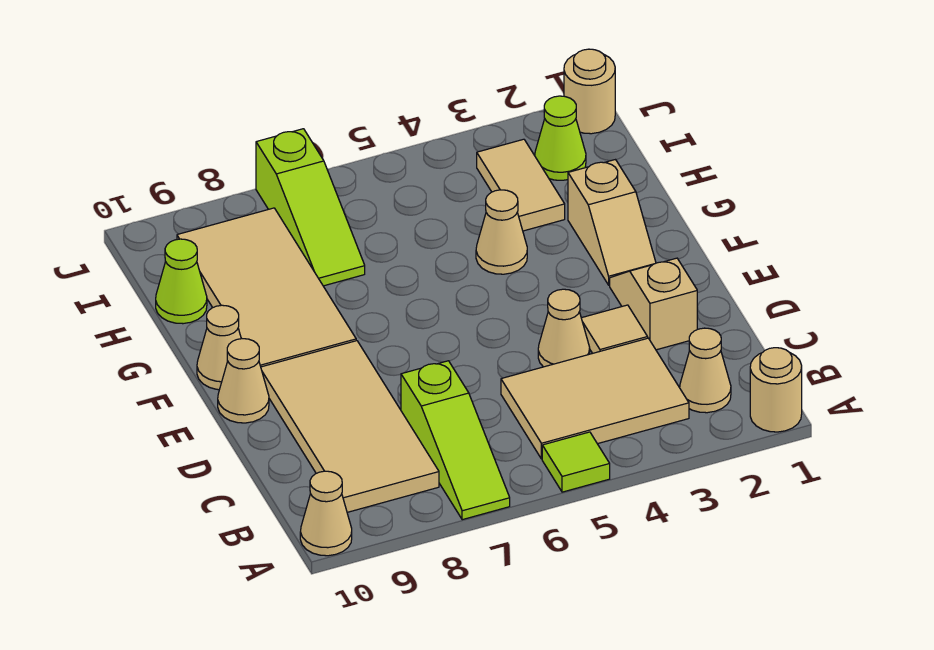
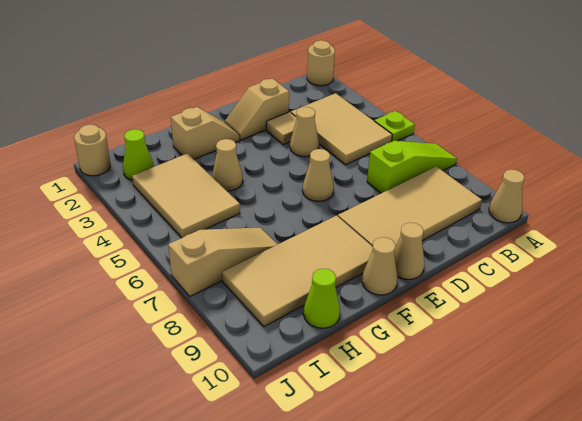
lime 1x1 tile [542,432,610,492] -> lime 1x1 plate [374,111,415,141]
tan 1x1 cone [680,328,731,413] -> tan 1x1 cone moved to [302,149,334,201]
tan 1x2 tile [477,139,565,231] -> tan 2x3 tile [132,153,240,238]
lime 1x3 slope [256,129,365,286] -> tan 1x3 slope [168,228,278,296]

